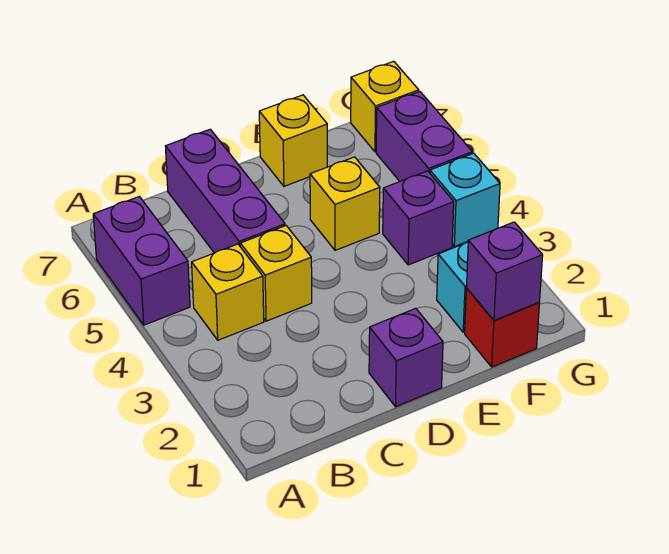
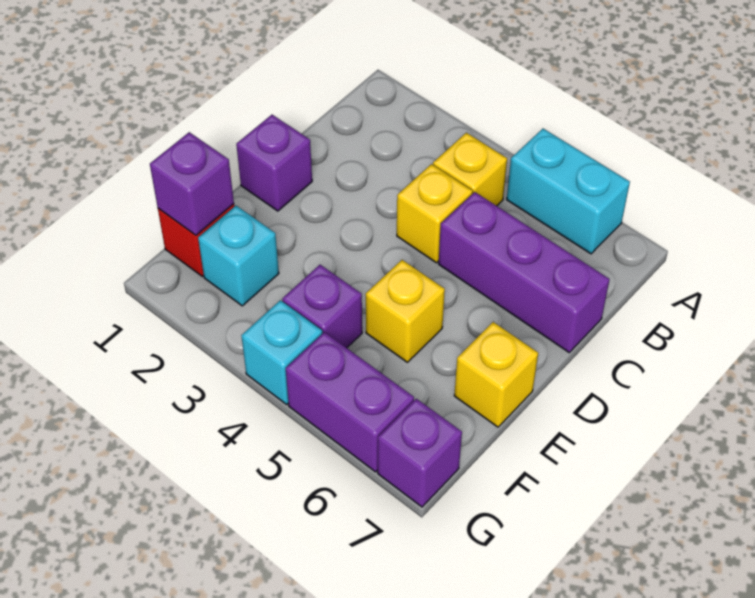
purple 1x2 brick [93,197,190,325] -> cyan 1x2 brick [507,129,630,254]
yellow 1x1 brick [351,61,419,152] -> purple 1x1 brick [378,399,462,507]

